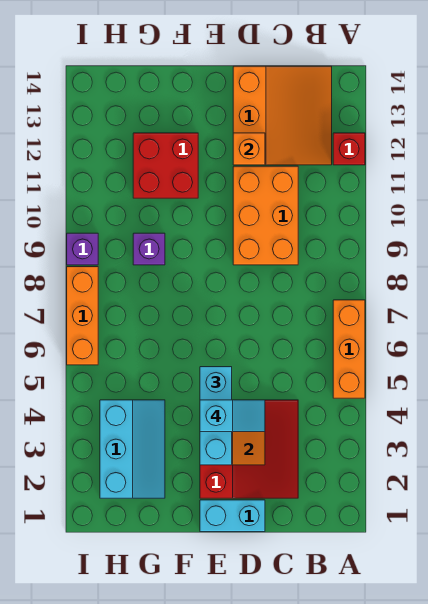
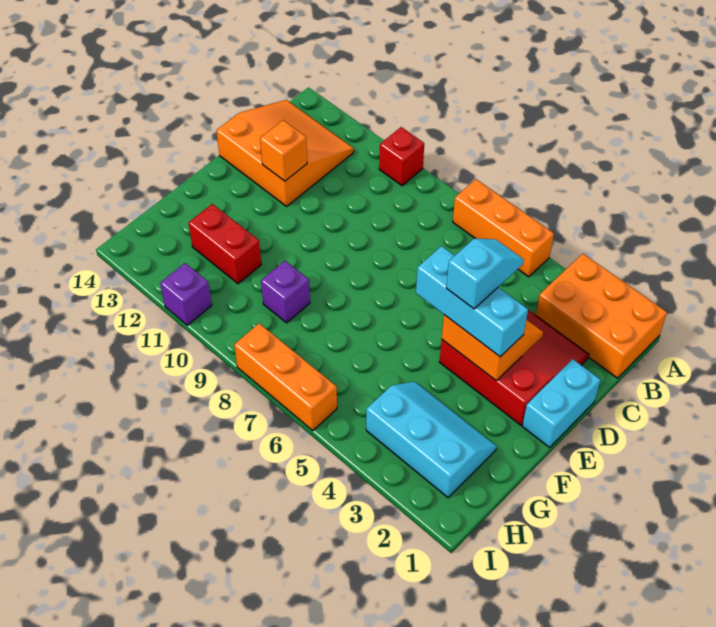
red 1x1 brick [333,133,365,165] -> red 1x1 brick moved to [379,127,424,186]
orange 2x3 brick [233,166,298,265] -> orange 2x3 brick moved to [536,254,667,378]
red 2x2 brick [133,133,198,198] -> red 1x2 brick [188,204,261,284]
purple 1x1 brick [67,233,98,265] -> purple 1x1 brick moved to [160,263,212,325]

